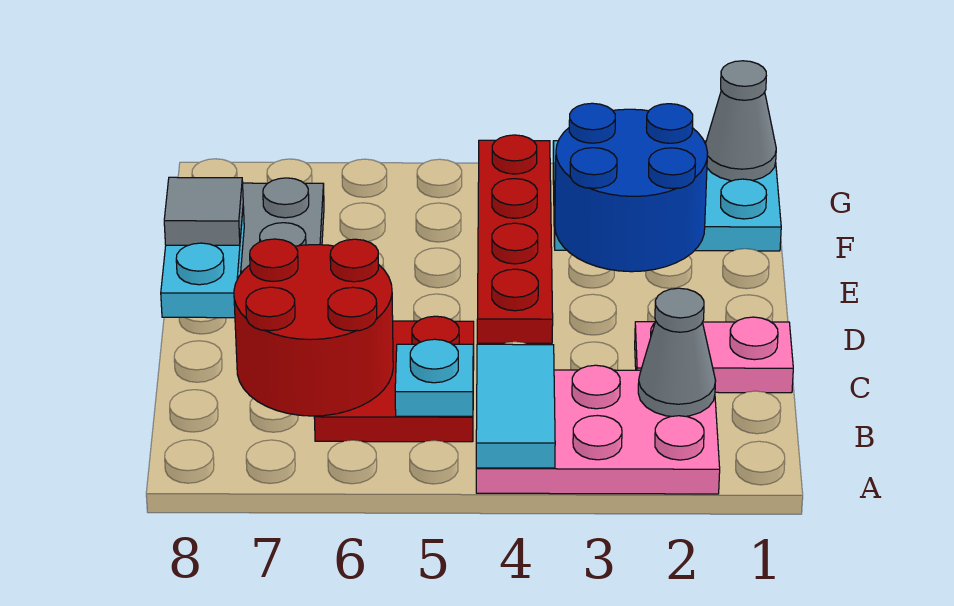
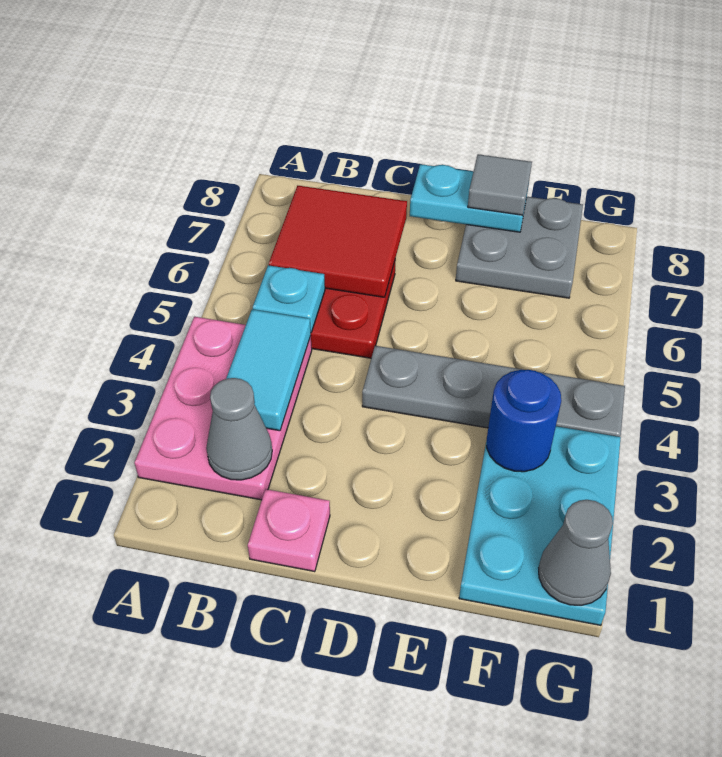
cyan 1x2 tile [476,344,555,468] -> cyan 1x2 tile turned to [226,309,311,431]
red 2x2 round brick [234,239,393,416] -> red 2x2 tile [269,186,407,297]
pink 1x2 plate [635,317,793,393] -> pink 1x1 plate [248,489,330,572]
red 1x4 plate [477,135,553,343] -> grey 1x4 plate [362,346,625,437]
blue 2x2 round brick [555,103,708,272] -> blue 1x1 round brick [487,370,561,472]

